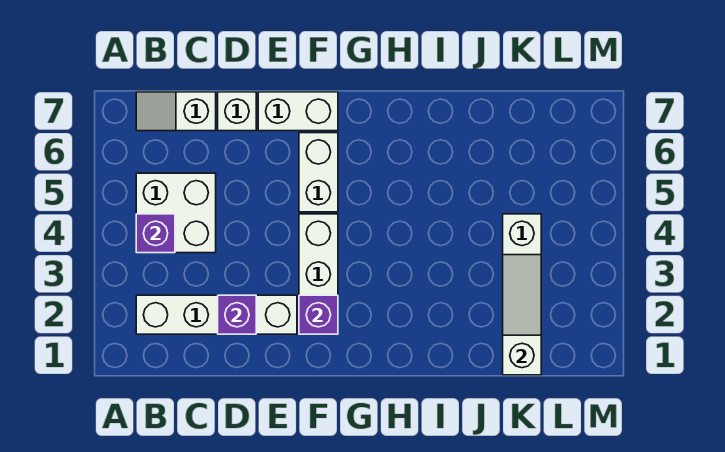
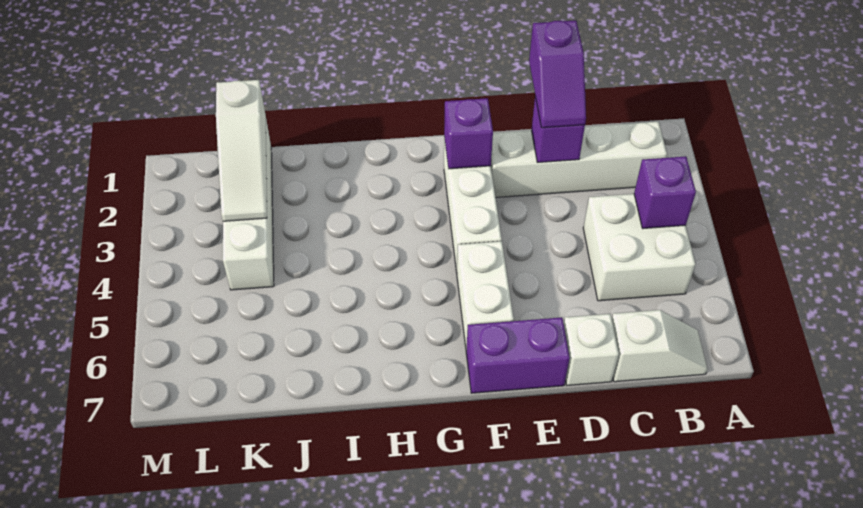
none -> purple 1x2 slope [529,20,586,128]
white 1x2 brick [258,92,338,131] -> purple 1x2 brick [466,317,570,393]

